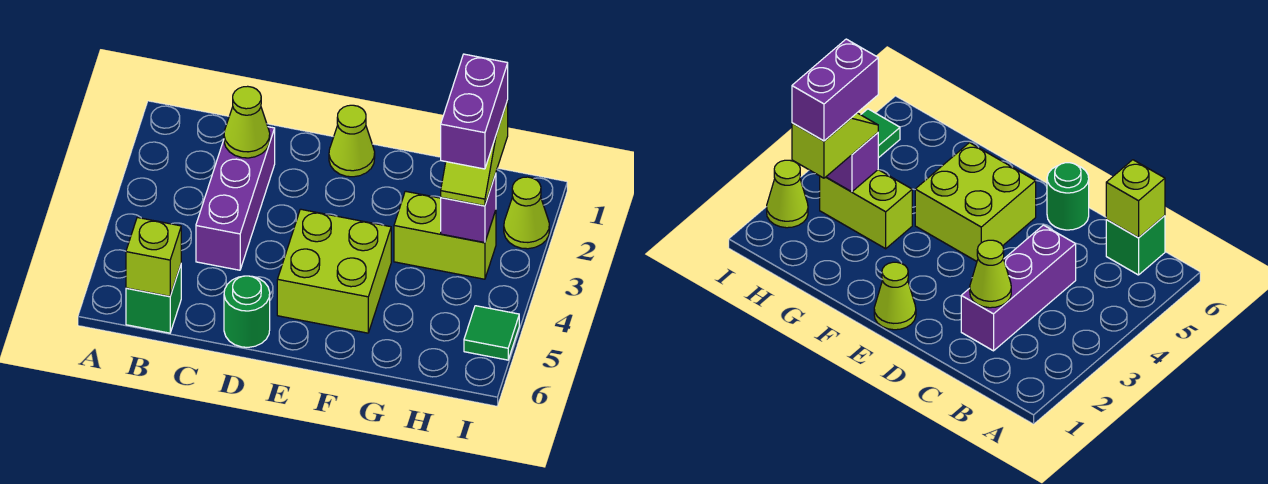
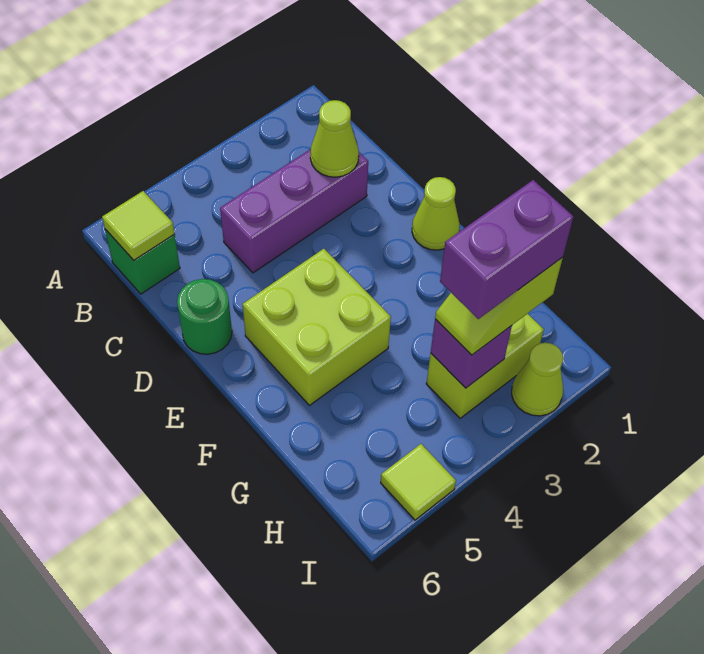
lime 1x1 brick [126,217,181,296] -> lime 1x1 tile [102,191,175,260]
lime 1x2 brick [394,191,496,279] -> lime 1x2 brick turned to [426,314,544,418]
green 1x1 tile [464,306,519,360] -> lime 1x1 tile [381,444,456,520]

